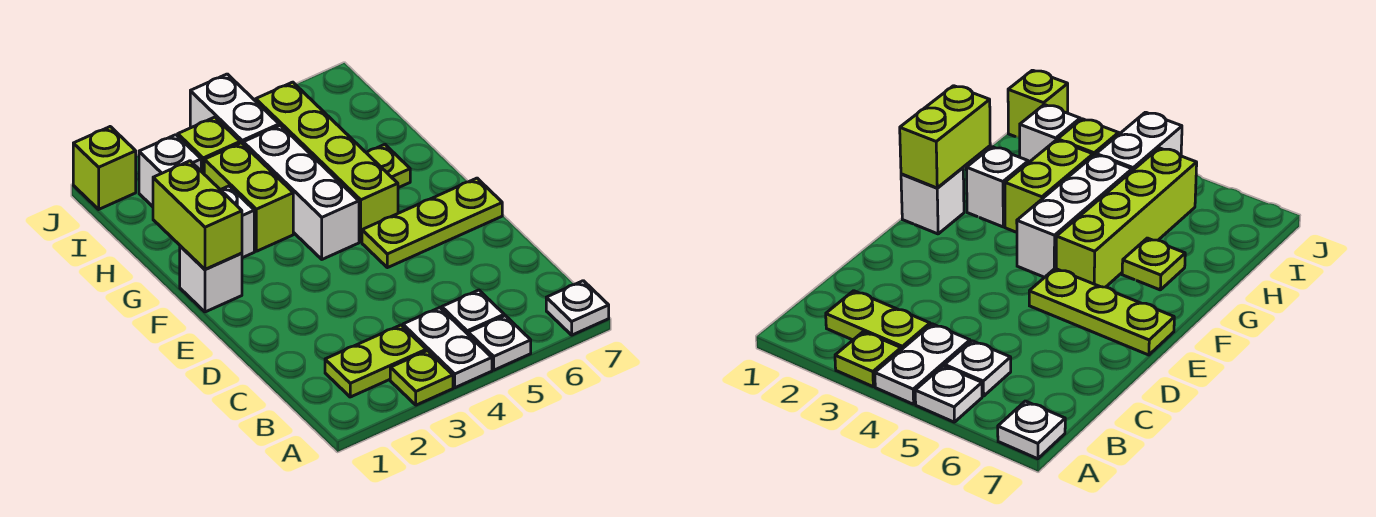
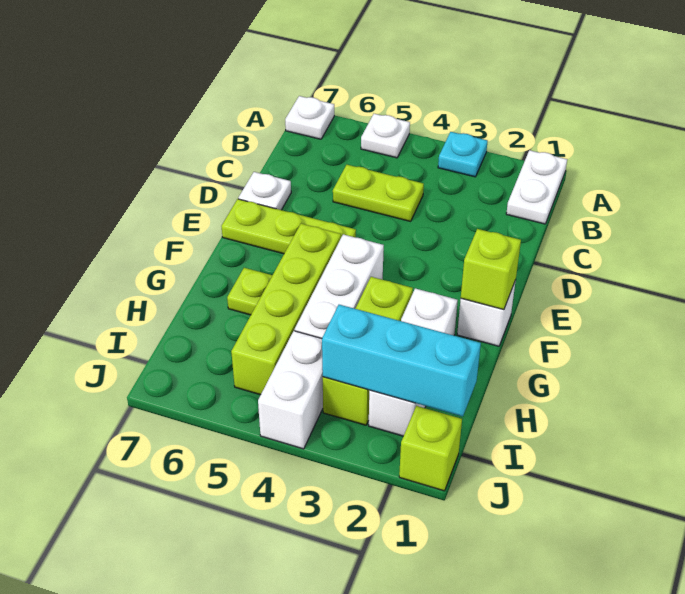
lime 1x1 plate [390,351,453,405] -> cyan 1x1 plate [438,132,488,177]
white 1x2 plate [403,308,492,388] -> white 1x2 plate moved to [506,150,567,224]
lime 1x2 plate [325,325,426,397] -> lime 1x2 plate moved to [333,165,424,221]
white 1x1 plate [442,290,504,334] -> white 1x1 plate moved to [238,172,291,210]
lime 1x2 brick [153,161,242,269] -> lime 1x1 brick [461,229,521,310]
none -> cyan 1x3 brick [322,305,481,416]

